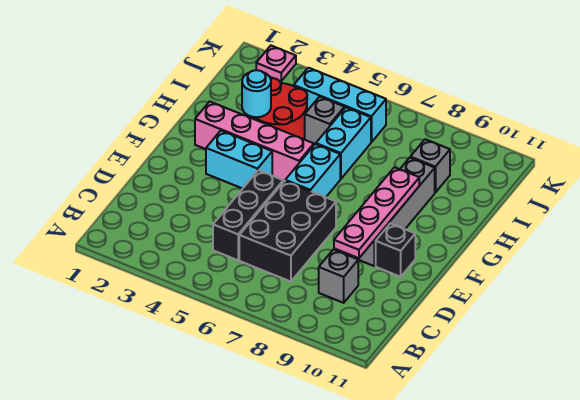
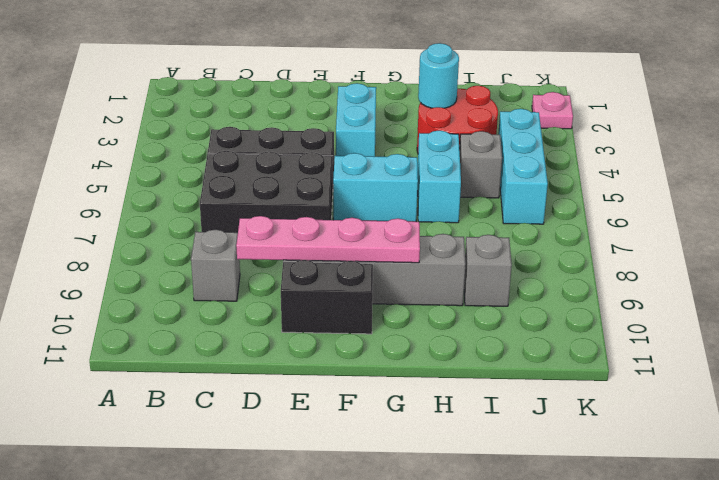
black 1x1 brick [376,223,415,277] -> black 1x2 brick [281,260,373,334]
pink 1x4 brick [195,102,314,181] -> none
cyan 1x2 brick [316,107,371,179] -> cyan 1x2 brick turned to [418,130,461,223]

